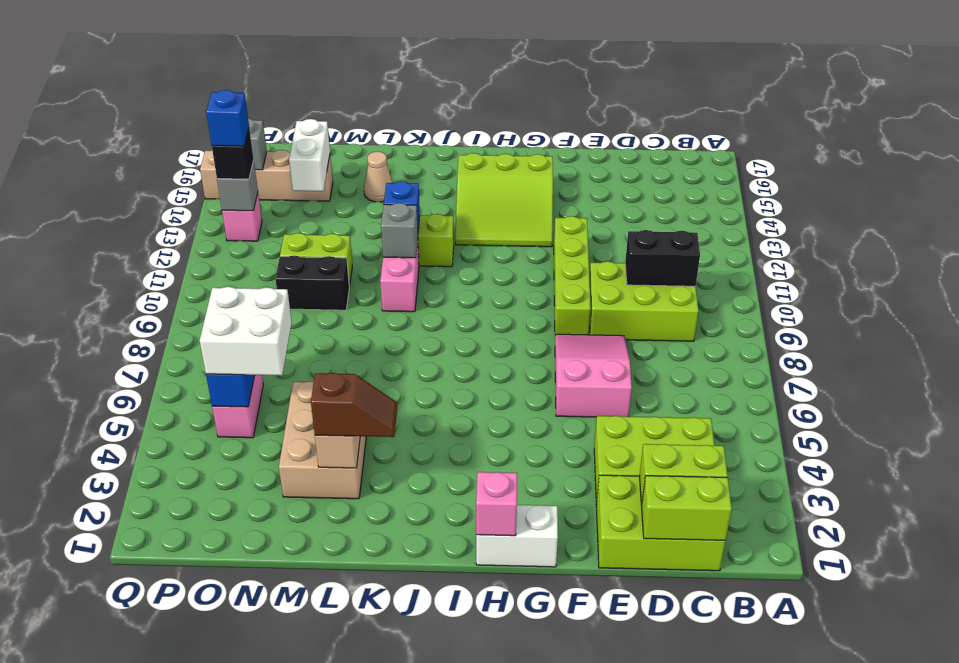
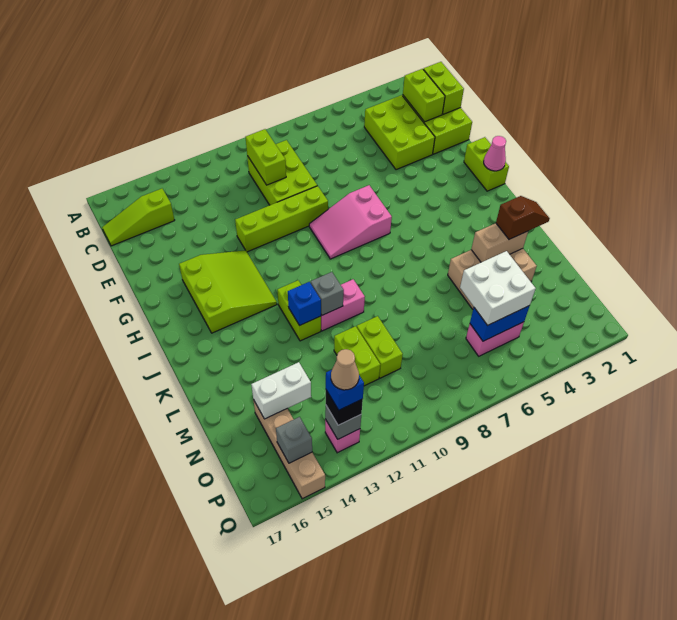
black 1x2 brick [625,230,700,286] -> lime 1x2 brick [245,129,286,185]
none -> lime 1x3 slope [102,189,175,246]
pink 2x3 slope [555,334,632,417] -> pink 2x3 slope moved to [309,185,392,259]
white 1x2 brick [476,505,558,567] -> lime 1x2 brick [464,137,509,191]
pink 1x1 brick [476,472,517,536] -> pink 1x1 cone [484,136,506,171]
brown 1x2 slope [311,373,397,437] -> brown 1x2 slope turned to [496,196,550,239]
tan 1x1 cone [364,151,393,202] -> tan 1x1 cone moved to [331,349,359,390]
black 1x2 brick [275,256,349,310] -> lime 1x2 brick [357,316,403,378]

